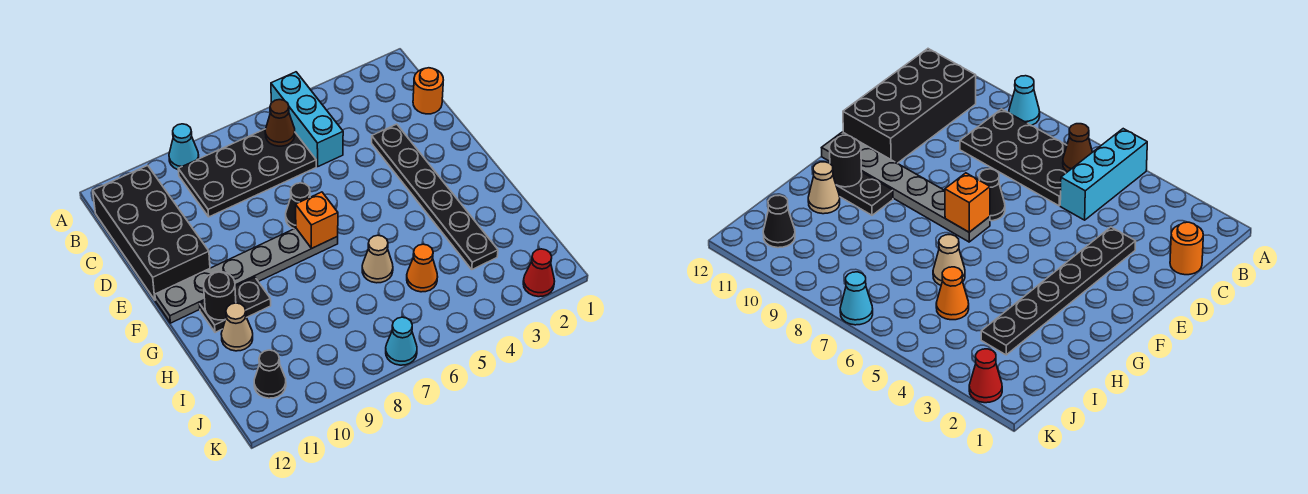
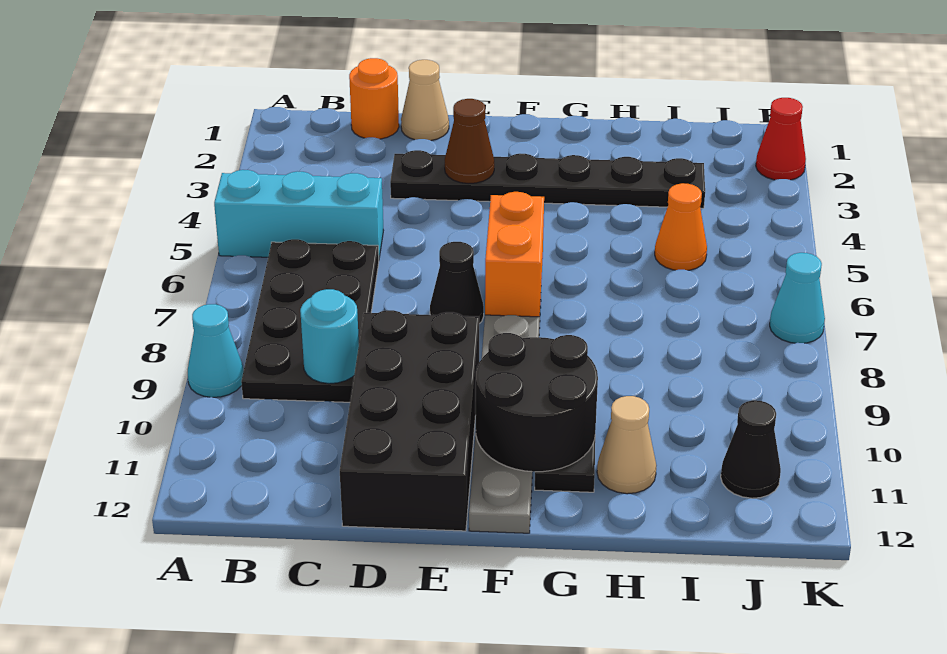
brown 1x1 cone [265,100,295,146] -> brown 1x1 cone moved to [445,99,494,184]
black 2x4 brick [93,166,210,300] -> black 2x4 brick turned to [340,310,479,531]
none -> cyan 1x1 round brick [300,289,359,384]
orange 1x1 brick [296,192,338,249] -> orange 1x2 brick [485,192,544,317]
black 1x1 round brick [204,272,236,320] -> black 2x2 round brick [476,333,598,472]
tan 1x1 cone [362,235,393,283] -> tan 1x1 cone moved to [401,60,449,141]

